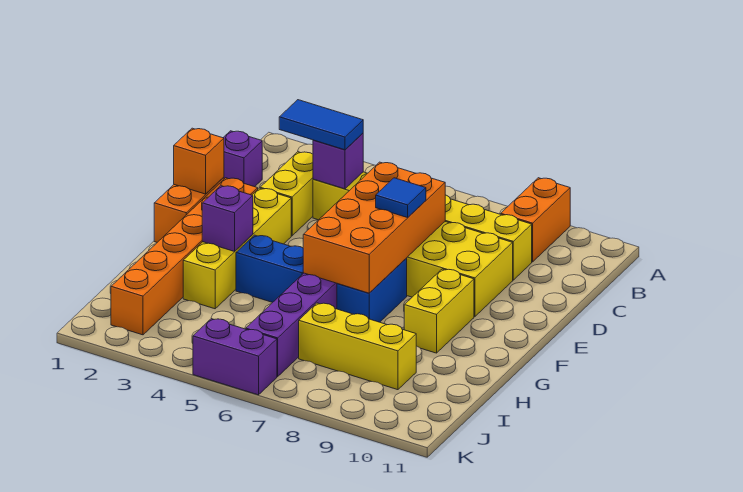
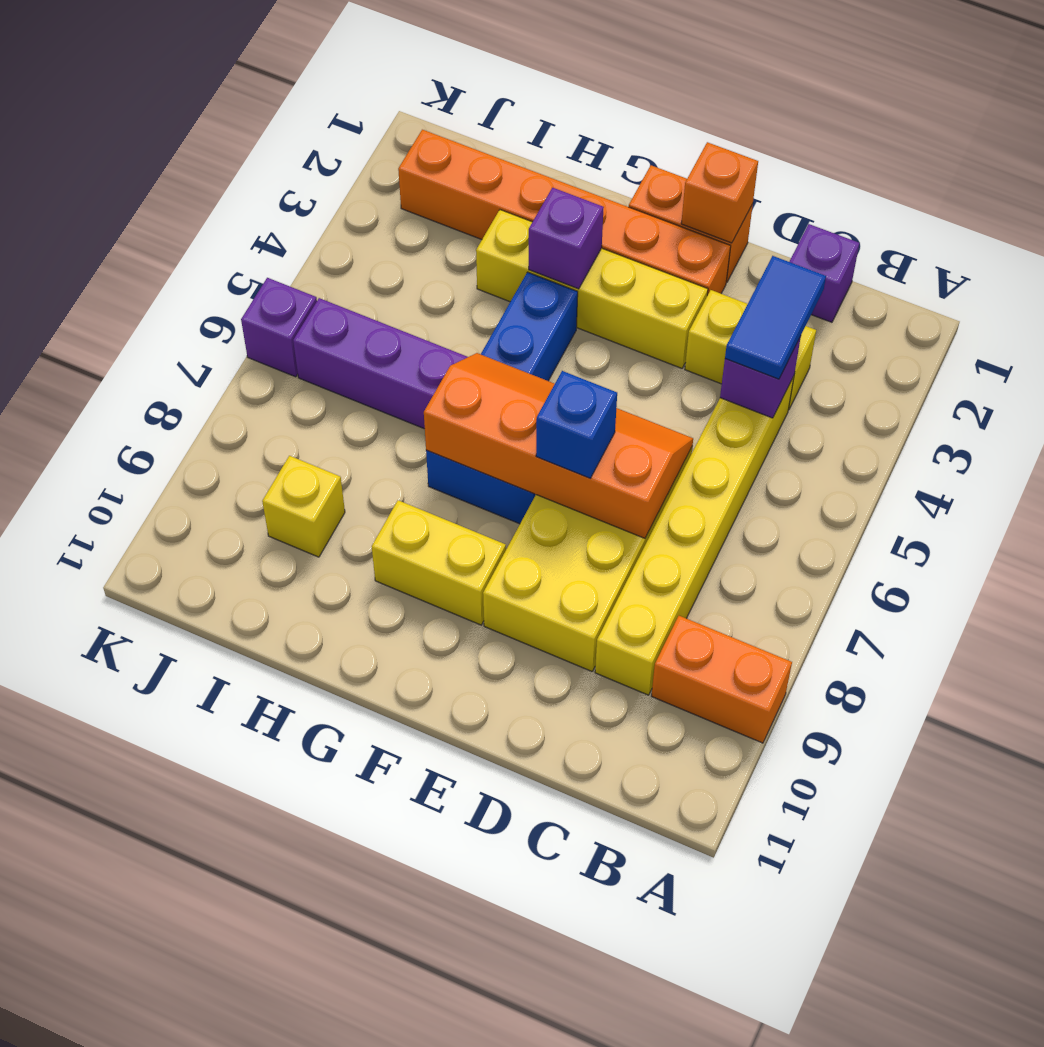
orange 2x4 brick [303,162,445,293] -> orange 2x4 slope [424,353,693,538]
blue 1x1 tile [376,178,426,218] -> blue 1x1 brick [536,371,617,478]
yellow 1x3 brick [299,303,416,390] -> yellow 1x1 brick [262,456,345,557]
purple 1x2 brick [193,318,277,395] -> purple 1x1 brick [241,278,317,377]

